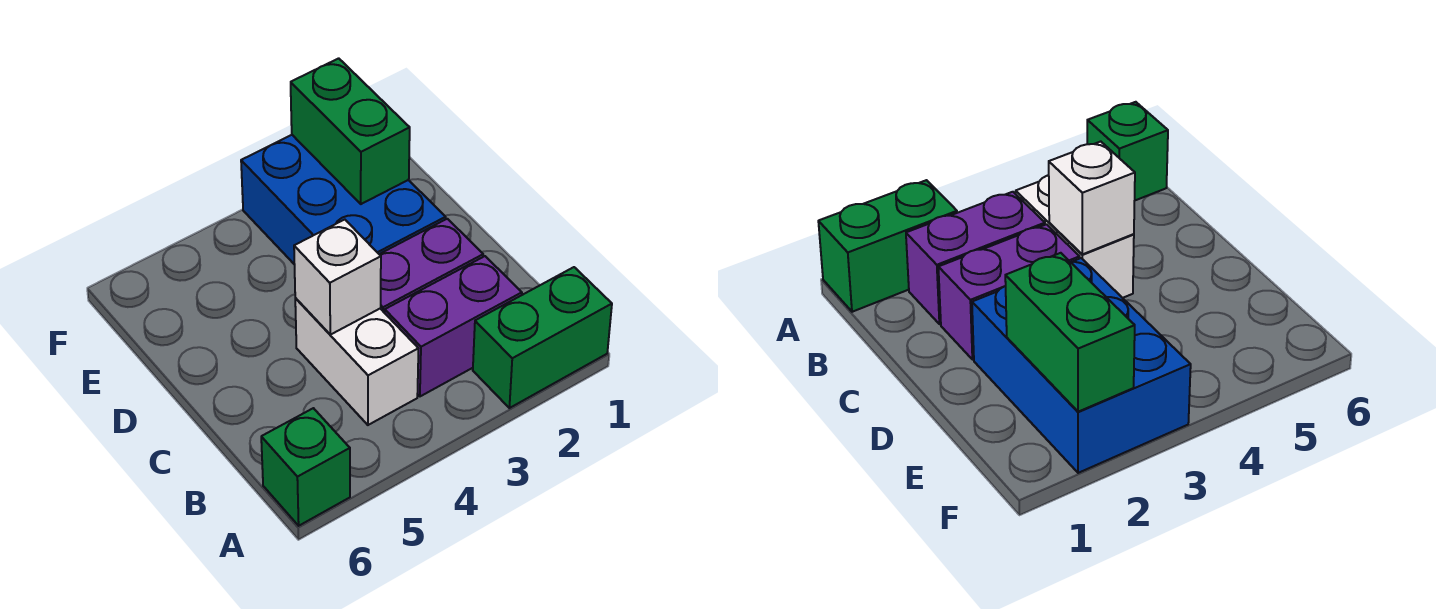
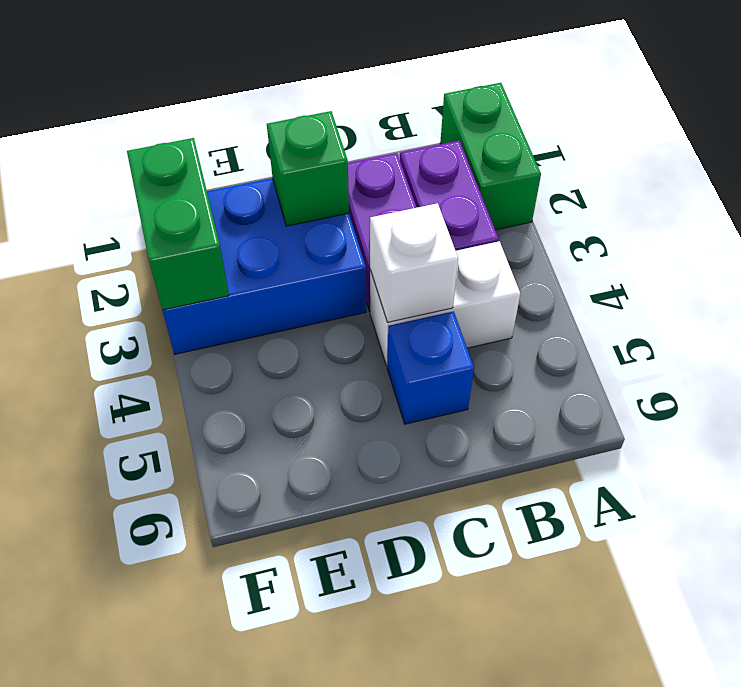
green 1x1 brick [261,408,350,526] -> green 1x1 brick moved to [267,111,349,226]
none -> blue 1x1 brick [387,311,474,424]
green 1x2 brick [291,58,410,204] -> green 1x2 brick turned to [127,138,229,310]

